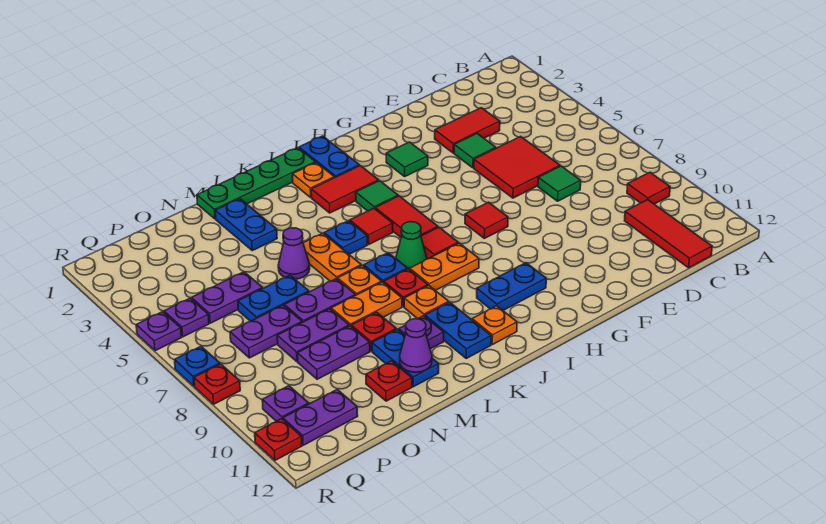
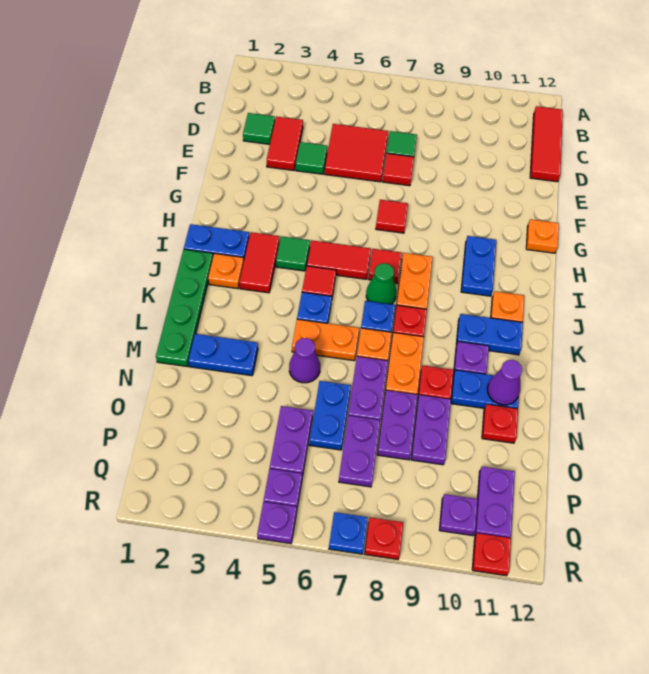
red 1x1 tile [627,172,670,204] -> red 1x1 tile moved to [383,153,414,186]
red 1x3 tile [625,200,712,268] -> red 1x3 tile turned to [530,106,563,182]
green 1x1 tile [386,142,428,177] -> green 1x1 tile moved to [243,113,275,144]
orange 1x1 plate [404,286,449,319] -> orange 1x1 plate moved to [526,219,559,253]

